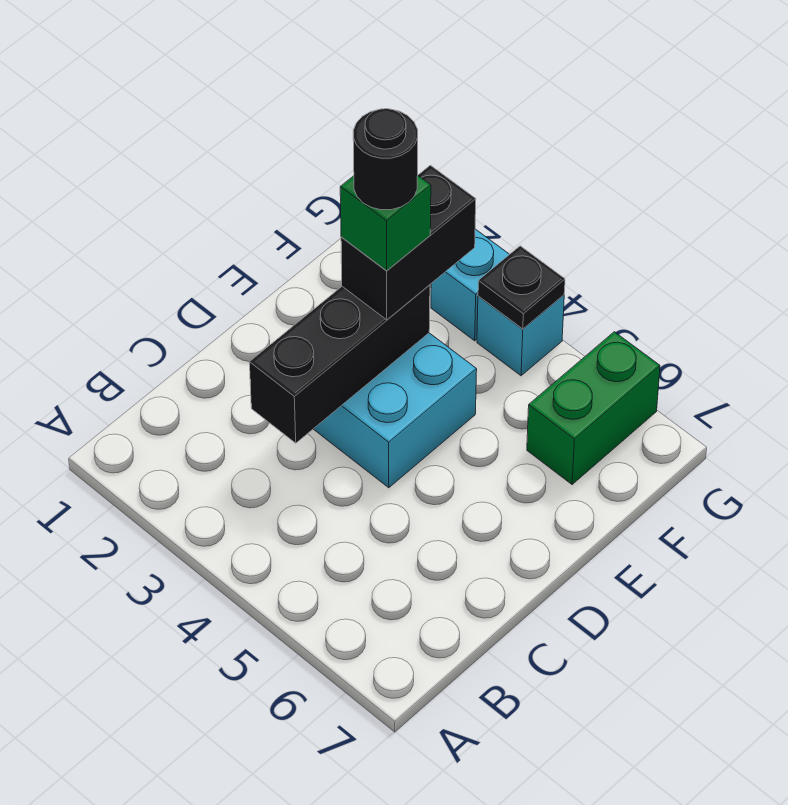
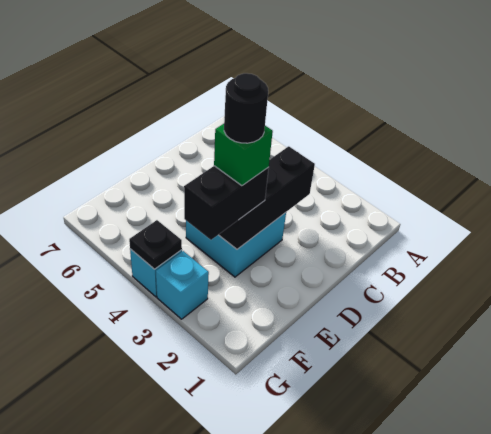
green 1x2 brick [527,332,660,485] -> none

